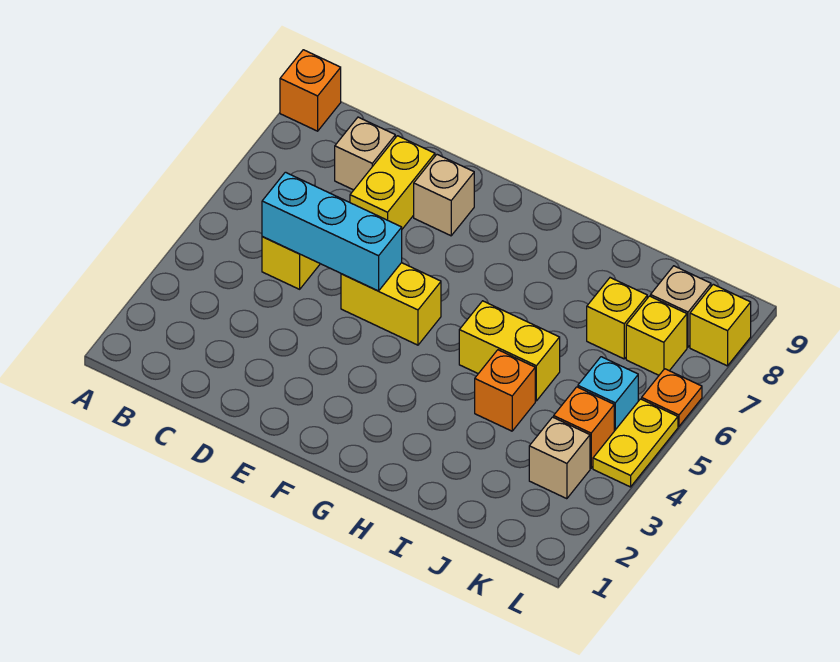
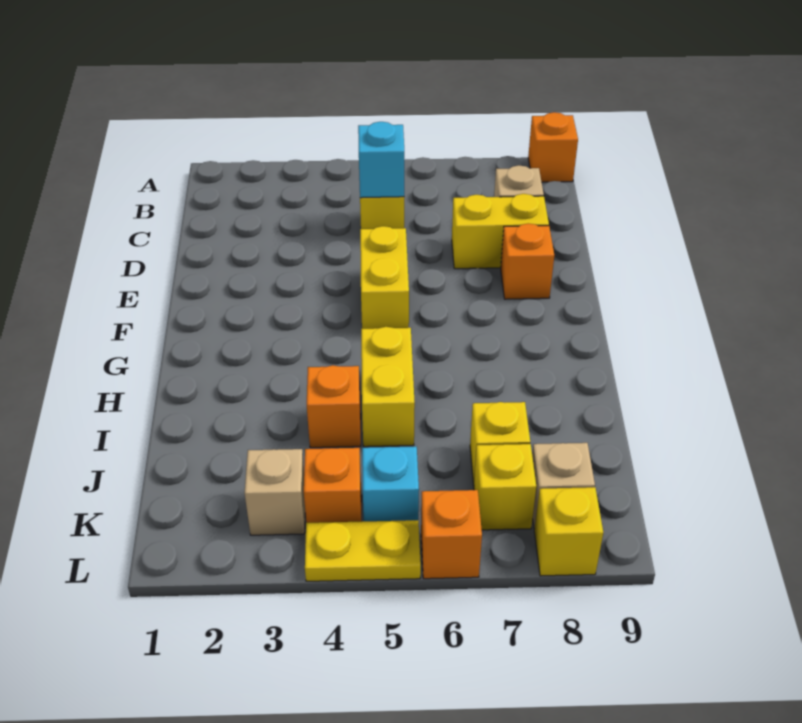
cyan 1x3 brick [262,172,402,291] -> cyan 1x1 brick [358,122,404,198]
tan 1x1 brick [414,155,474,236] -> orange 1x1 brick [501,224,554,299]
orange 1x1 plate [642,369,702,426] -> orange 1x1 brick [421,490,482,579]

